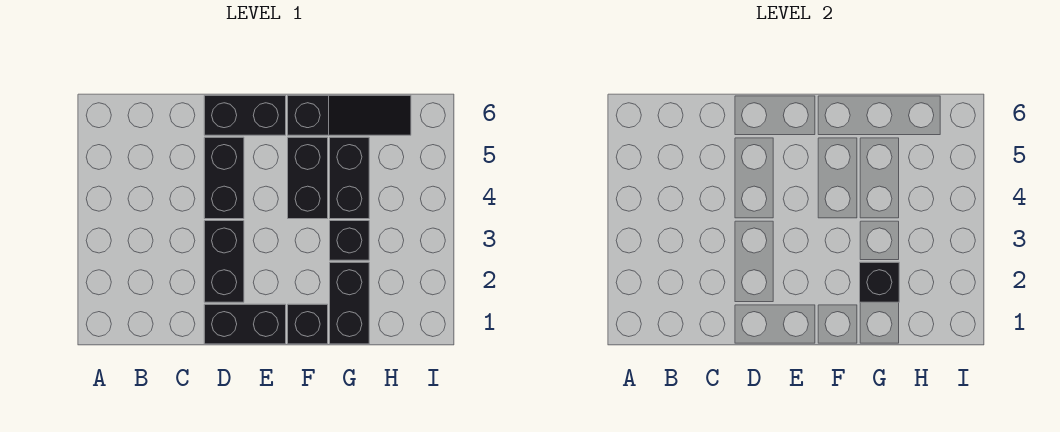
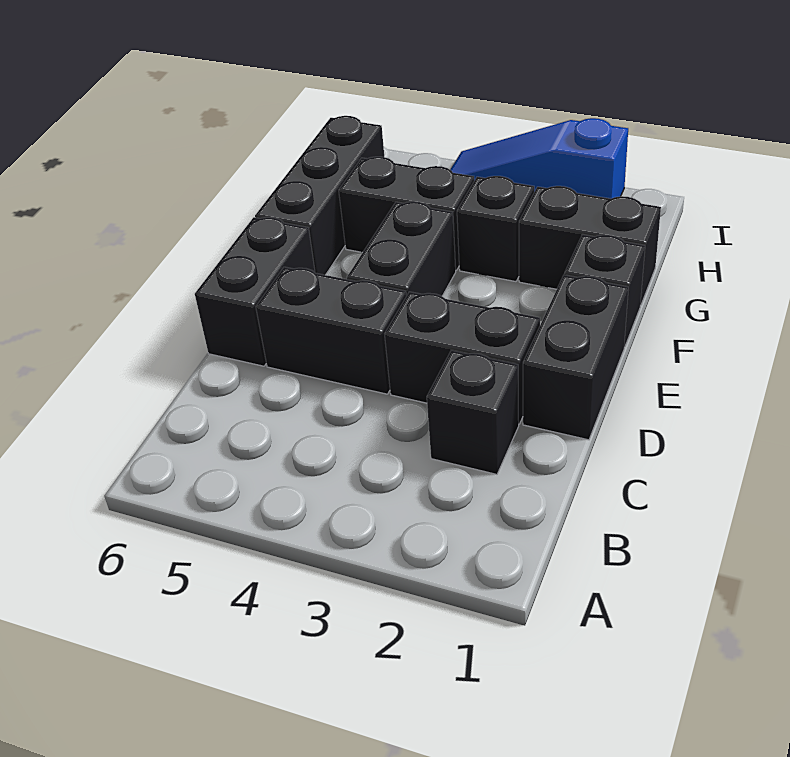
black 1x2 brick [288,137,328,219] -> black 1x2 brick turned to [347,202,456,296]
black 1x3 slope [288,95,411,135] -> black 1x3 brick [255,116,384,275]
black 1x1 brick [860,262,899,302] -> black 1x1 brick moved to [427,350,519,474]
none -> blue 1x3 slope [450,118,628,199]

